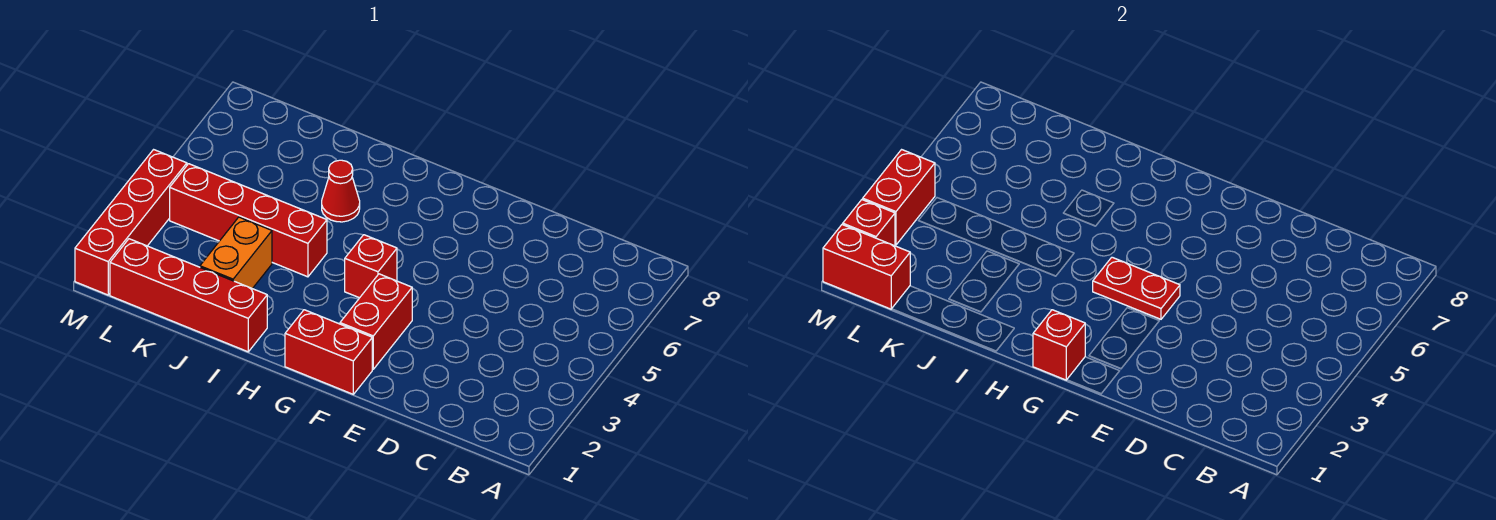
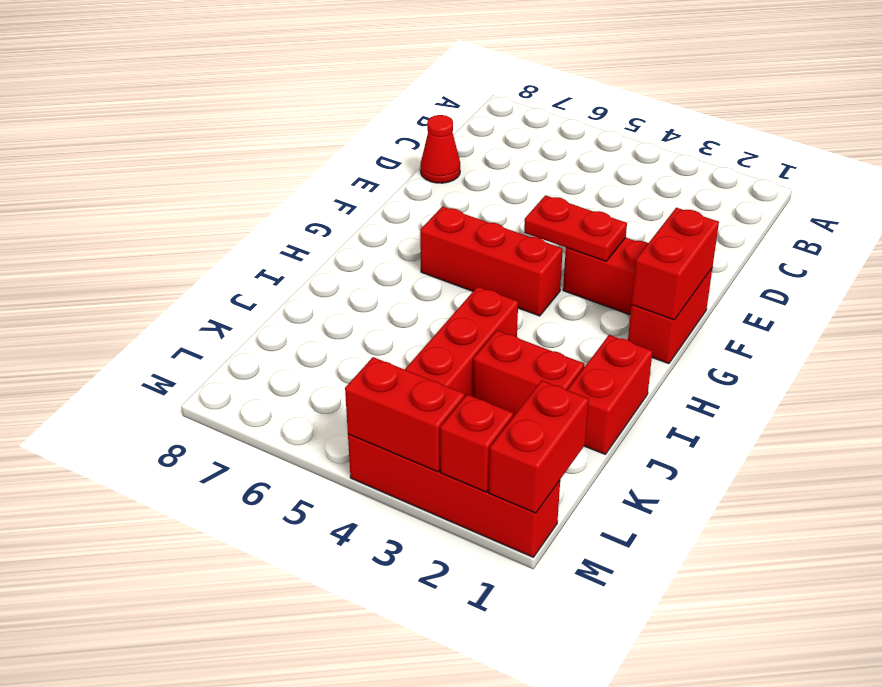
red 1x2 plate [1093,257,1180,319] -> red 1x2 plate turned to [524,195,627,261]
red 1x1 brick [1033,310,1085,380] -> red 1x2 brick [631,208,719,320]
red 1x1 brick [345,235,397,298] -> red 1x3 brick [420,206,563,316]
red 1x4 brick [110,239,267,352] -> red 1x2 brick [568,335,653,454]
red 1x1 cone [322,160,360,222] -> red 1x1 cone moved to [420,115,460,183]
orange 1x2 brick [200,217,272,289] -> red 1x2 brick [473,331,584,417]

